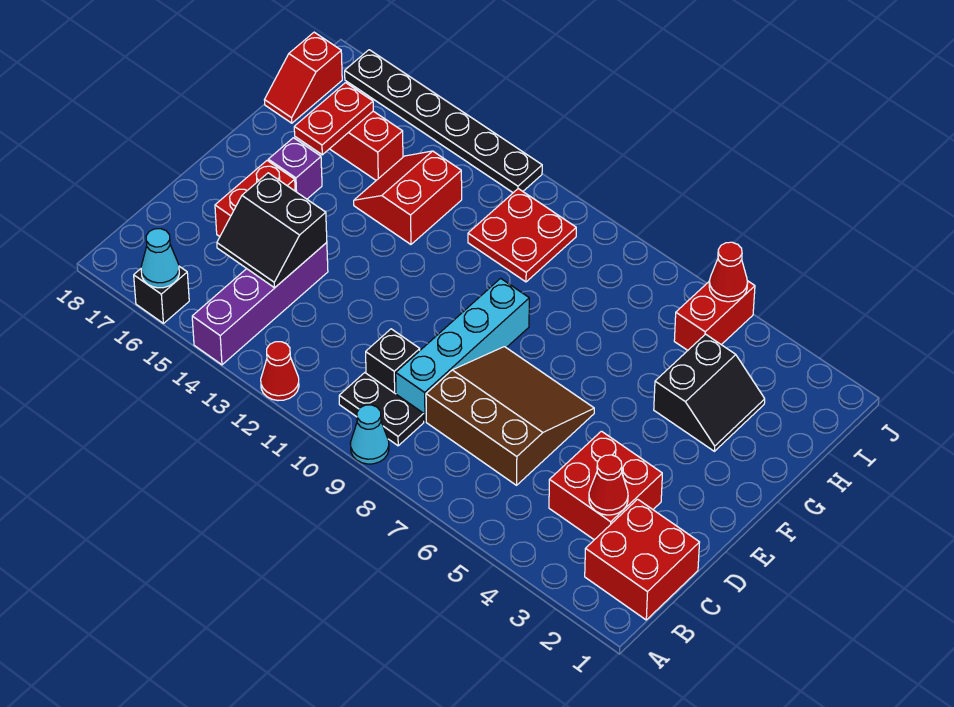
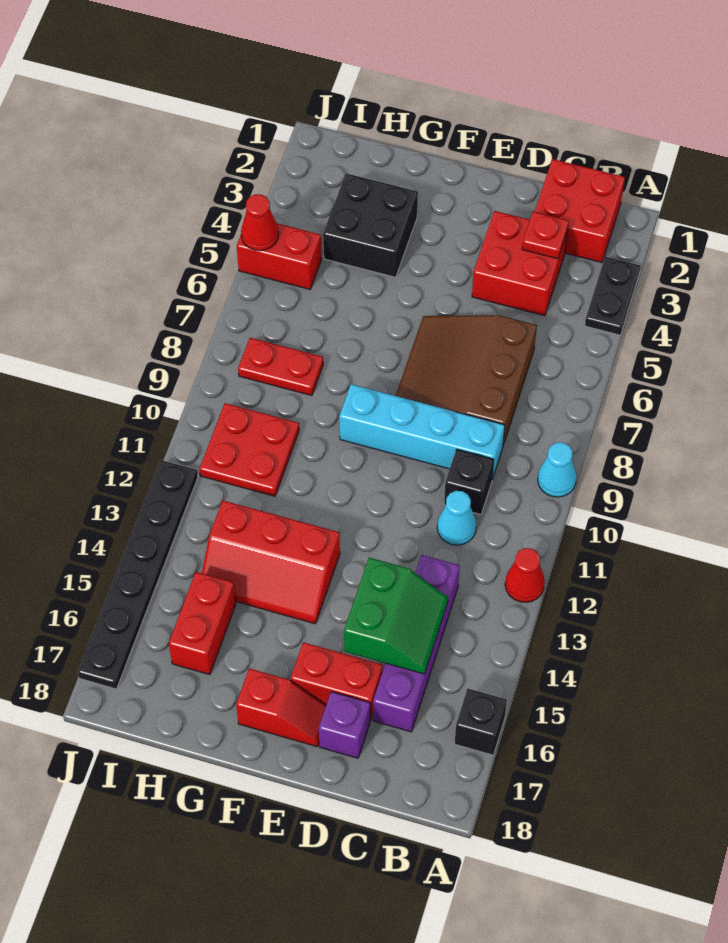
purple 1x4 brick [192,243,328,365] -> purple 1x4 brick turned to [373,555,460,732]
cyan 1x1 cone [141,229,179,288] -> cyan 1x1 cone moved to [437,491,476,545]
black 1x2 plate [339,373,424,446] -> black 1x2 plate moved to [585,257,641,335]
red 1x1 cone [589,455,628,515] -> red 1x1 plate [522,212,569,259]
black 2x2 slope [217,173,327,288] -> green 2x2 slope [344,558,448,674]
purple 1x1 brick [268,138,322,199] -> purple 1x1 brick moved to [319,692,370,758]
black 2x2 slope [654,334,765,451] -> black 2x2 brick [323,173,418,277]
red 2x2 slope [354,151,462,244] -> red 2x3 slope [202,501,340,624]
red 1x2 plate [294,83,373,155] -> red 1x2 plate moved to [238,338,323,396]
red 1x2 slope [265,32,342,123] -> red 1x2 slope moved to [236,668,326,746]

